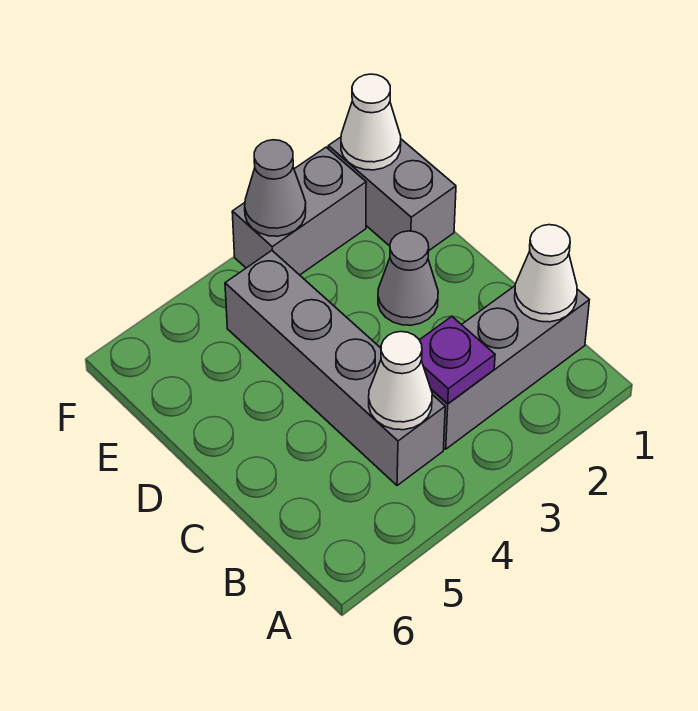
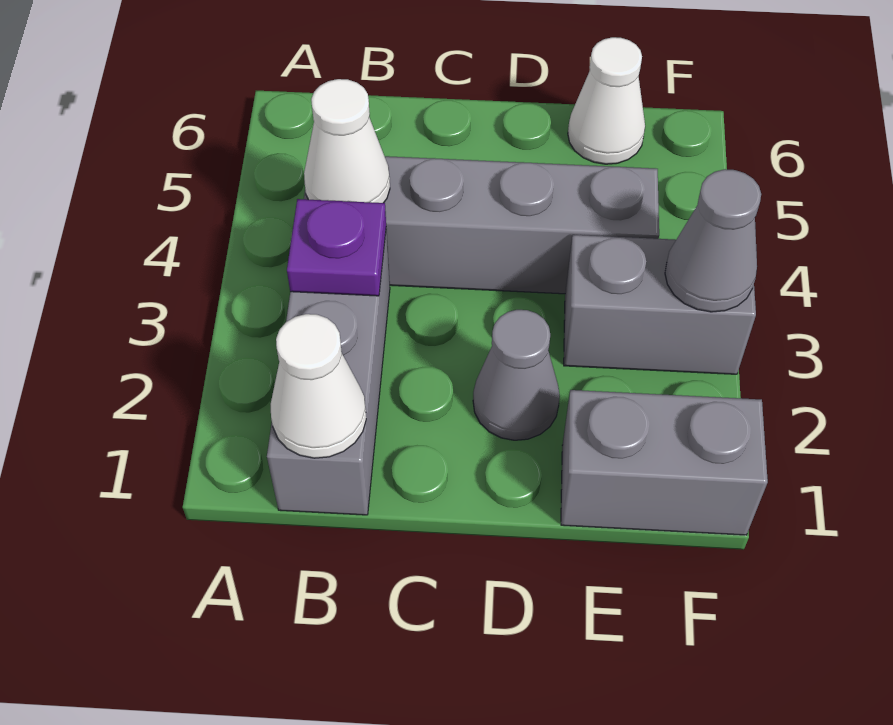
white 1x1 cone [341,74,401,170] -> white 1x1 cone moved to [568,37,645,164]
grey 1x2 brick [232,147,366,275] -> grey 1x2 brick turned to [564,235,756,374]

